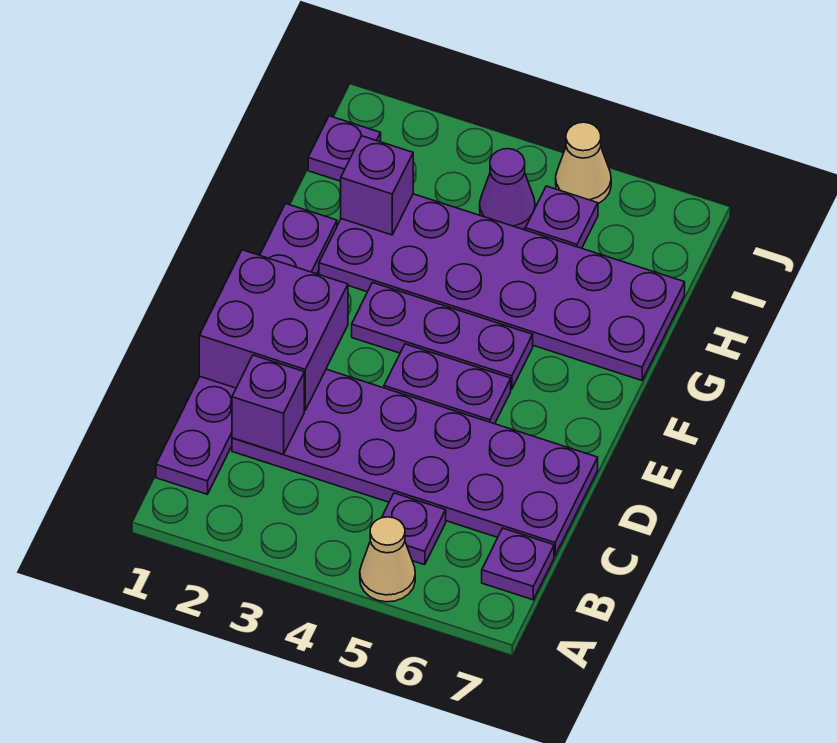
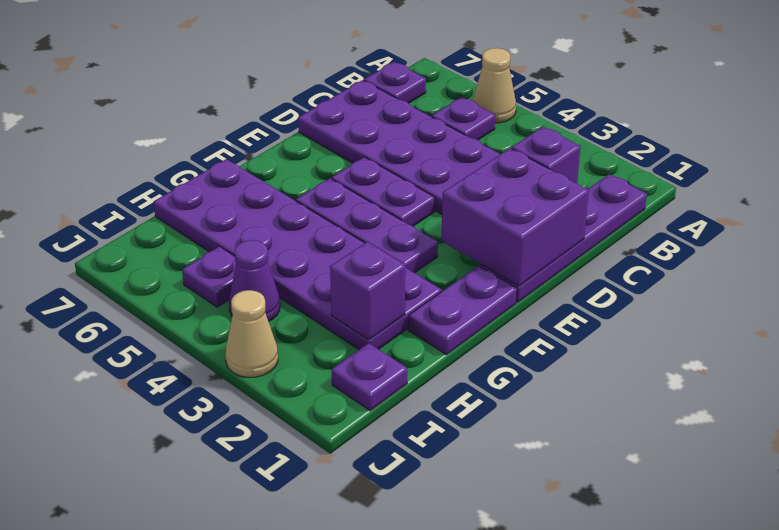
tan 1x1 cone [556,122,611,204] -> tan 1x1 cone moved to [225,290,278,377]

